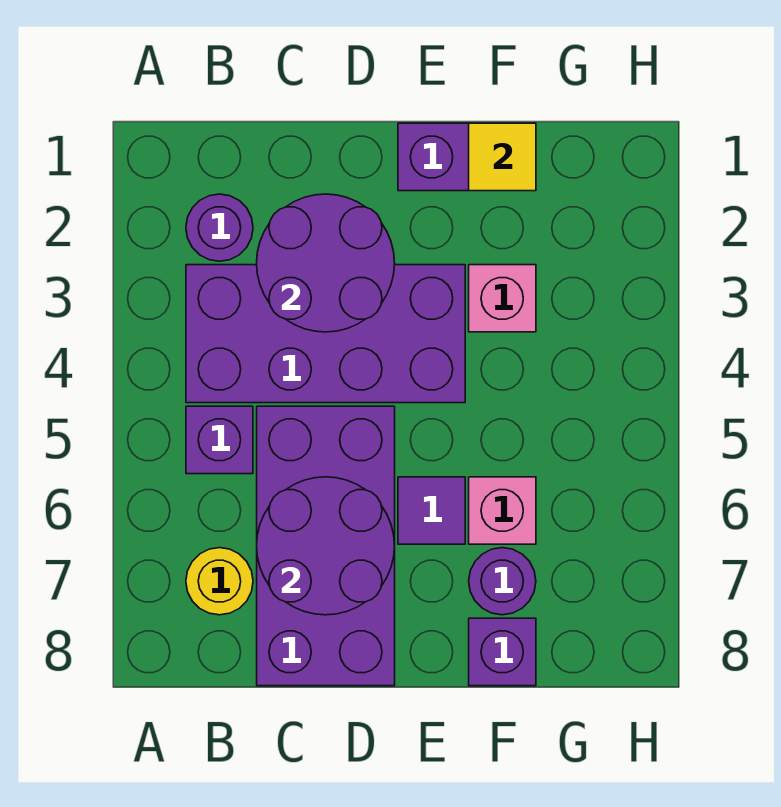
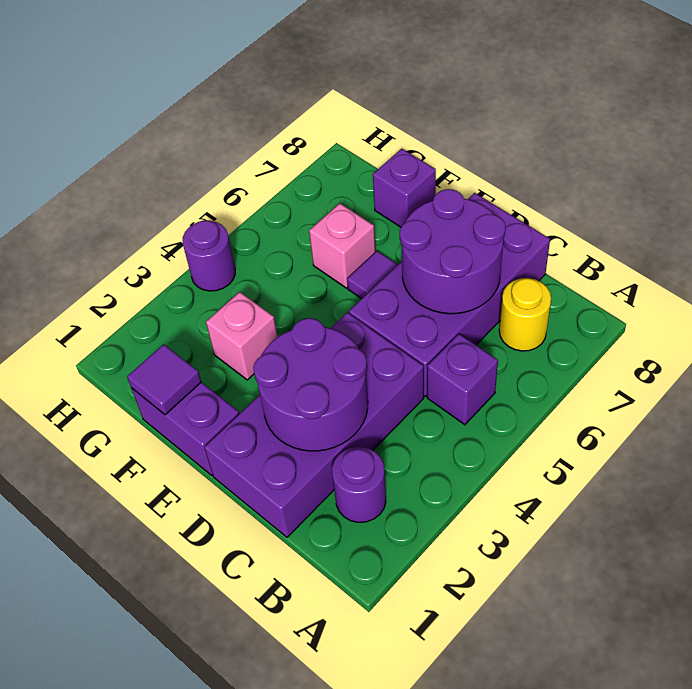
purple 2x4 brick [186,265,465,403] -> purple 2x4 brick turned to [204,312,424,537]
yellow 1x1 tile [469,123,536,191] -> purple 1x1 tile [127,344,201,415]
purple 1x1 round brick [469,548,536,615] -> purple 1x1 round brick moved to [183,221,235,291]

